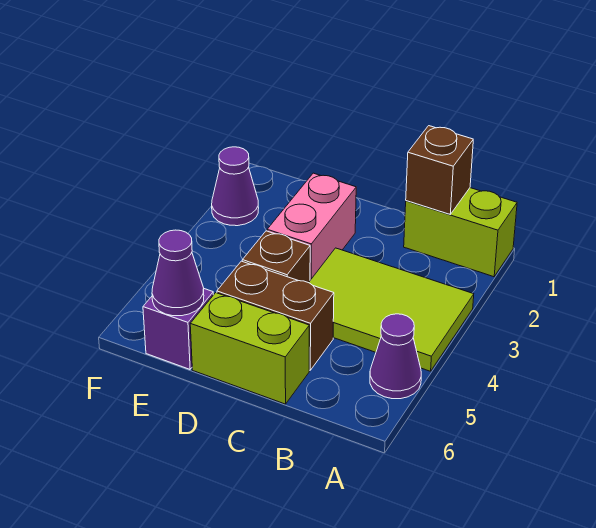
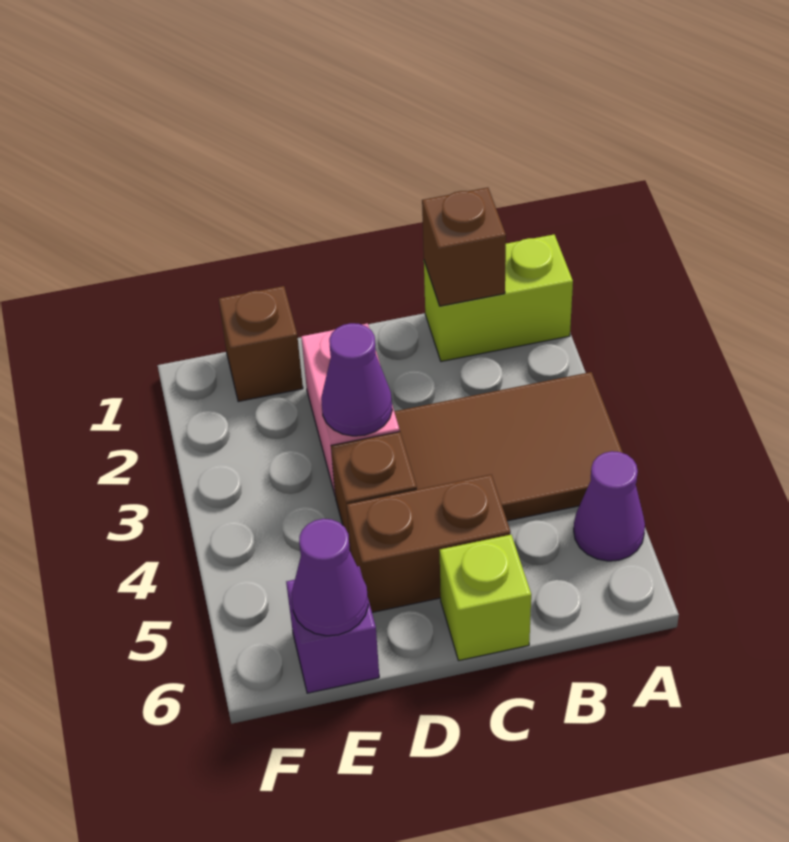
lime 2x3 tile [309,248,474,371] -> brown 2x3 tile [394,372,623,521]
lime 1x2 brick [190,293,309,404] -> lime 1x1 brick [440,535,531,660]
none -> brown 1x1 brick [219,286,303,402]
purple 1x1 cone [212,147,259,226] -> purple 1x1 cone moved to [321,323,392,436]

